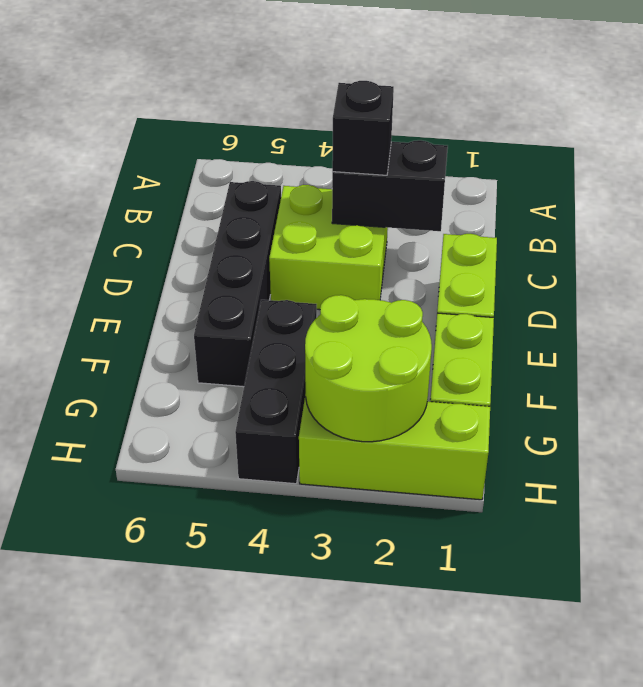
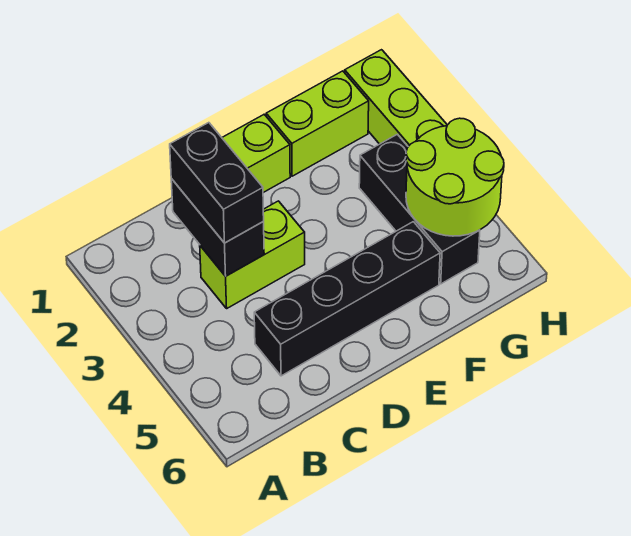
lime 2x2 brick [269,185,388,310] -> lime 1x2 brick [200,201,305,308]
black 1x1 brick [332,81,394,175] -> black 1x2 brick [170,123,264,243]
black 1x3 brick [235,300,317,484] -> black 1x3 brick turned to [359,134,480,284]
lime 2x2 round brick [305,295,432,442] -> lime 2x2 round brick moved to [406,118,504,236]

